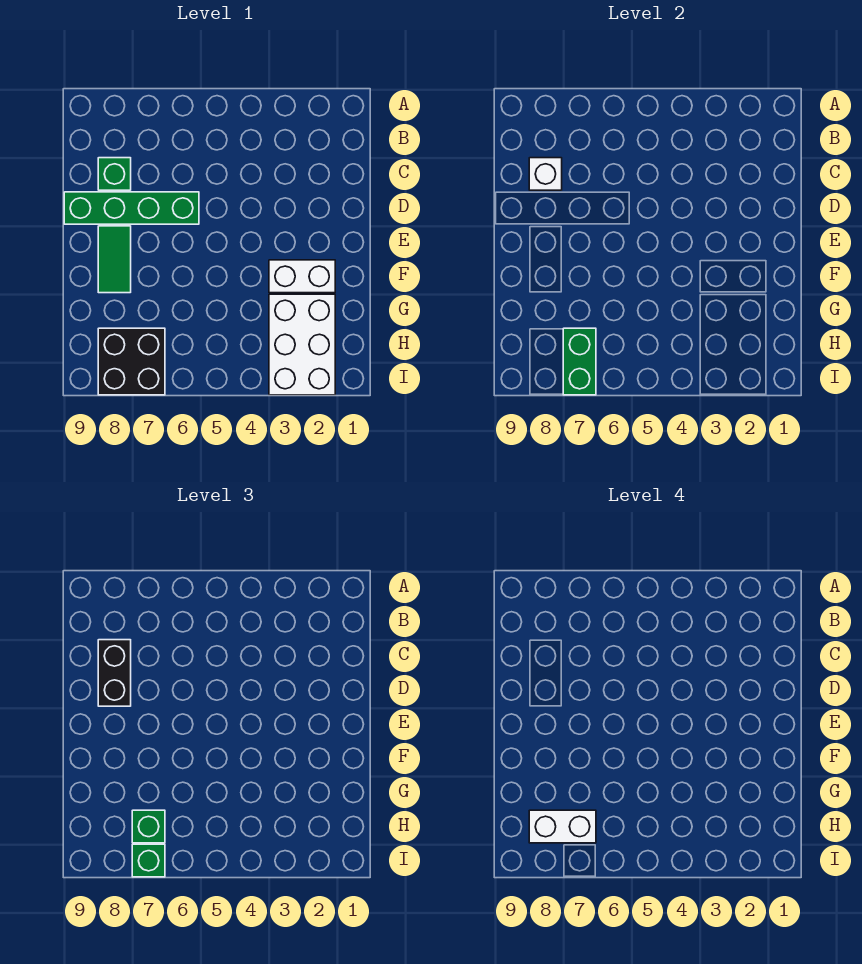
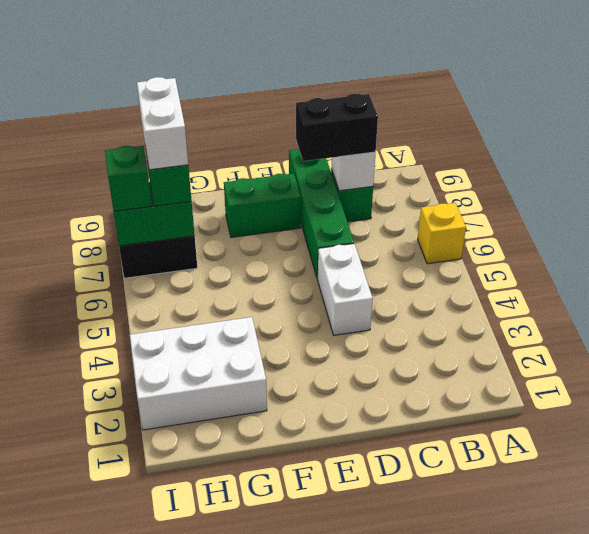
none -> yellow 1x1 brick [418,203,466,264]
green 1x2 tile [98,226,131,293] -> green 1x2 brick [224,173,301,237]
white 1x2 brick [269,260,335,293] -> white 1x2 brick moved to [318,244,373,335]

